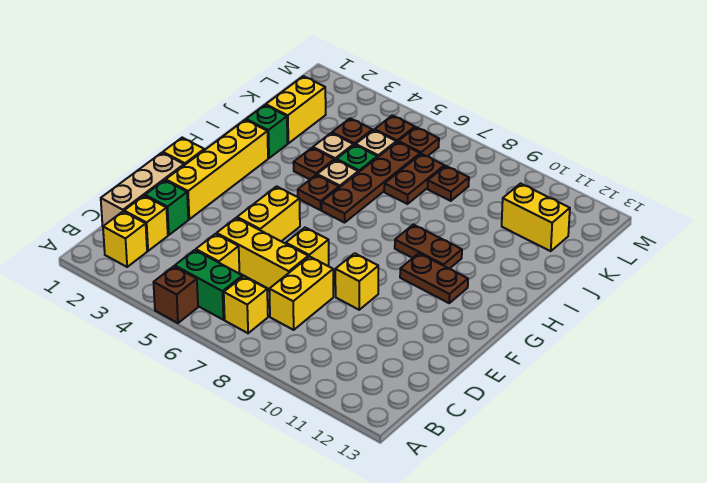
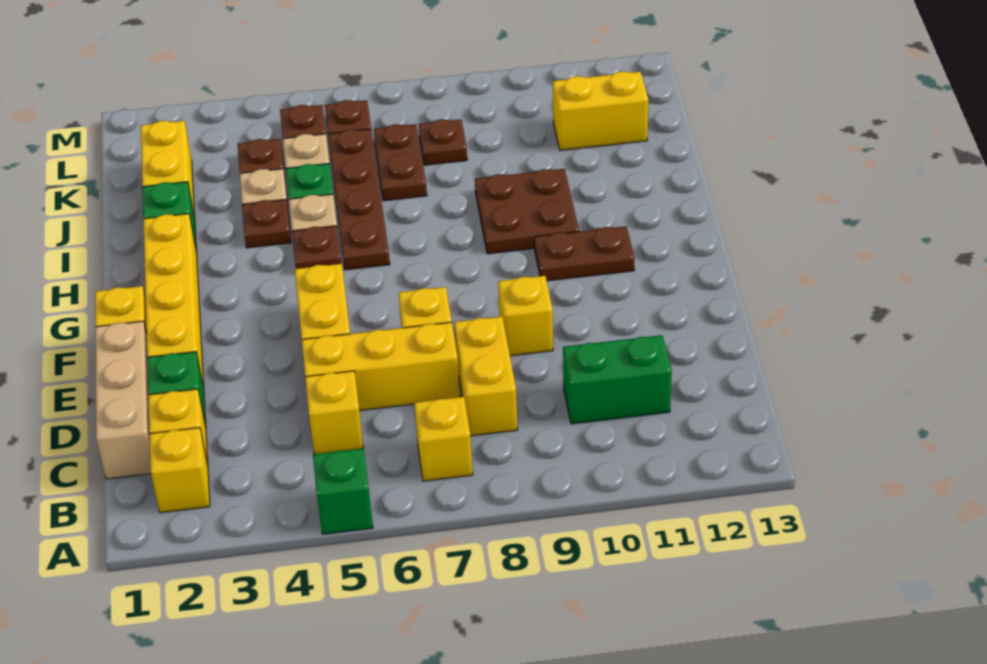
brown 1x1 brick [153,266,198,323] -> green 1x1 brick [313,448,373,534]
green 1x2 brick [175,250,242,320] -> green 1x2 brick moved to [563,335,672,424]
brown 1x2 plate [395,224,462,269] -> brown 2x2 plate [475,169,579,254]

